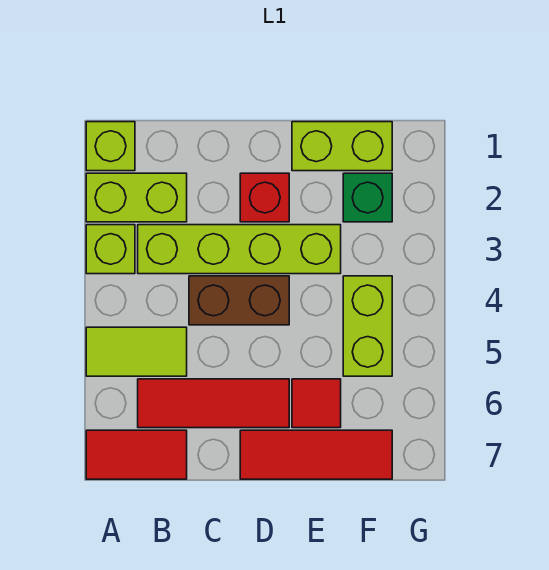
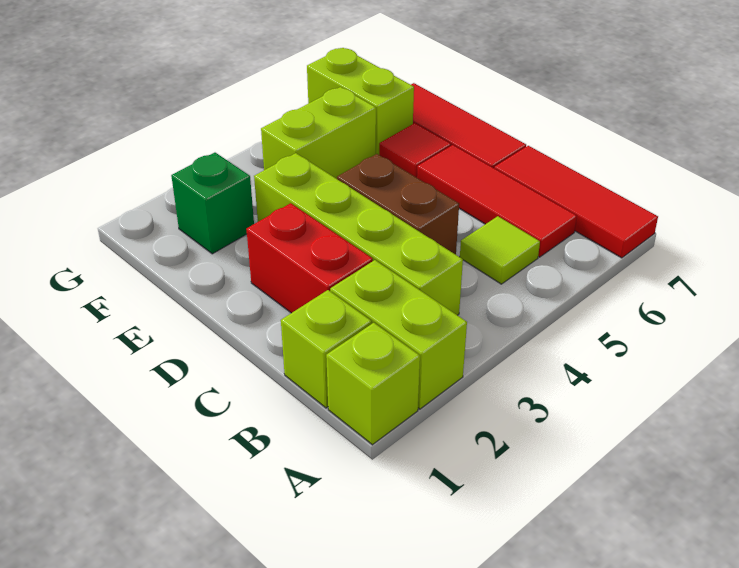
lime 1x1 brick [86,225,135,274] -> lime 1x1 brick moved to [281,290,372,408]
lime 1x2 tile [86,327,187,376] -> lime 1x1 tile [460,216,540,284]
red 1x2 tile [86,430,187,479] -> red 1x3 tile [494,146,658,258]
red 1x1 brick [240,173,289,222] -> red 1x2 brick [246,203,373,313]
lime 1x2 brick [292,122,392,171] -> lime 1x2 brick moved to [307,48,414,155]

